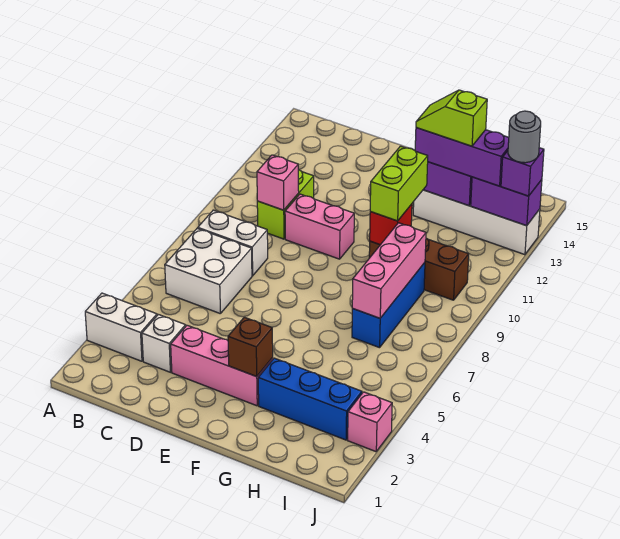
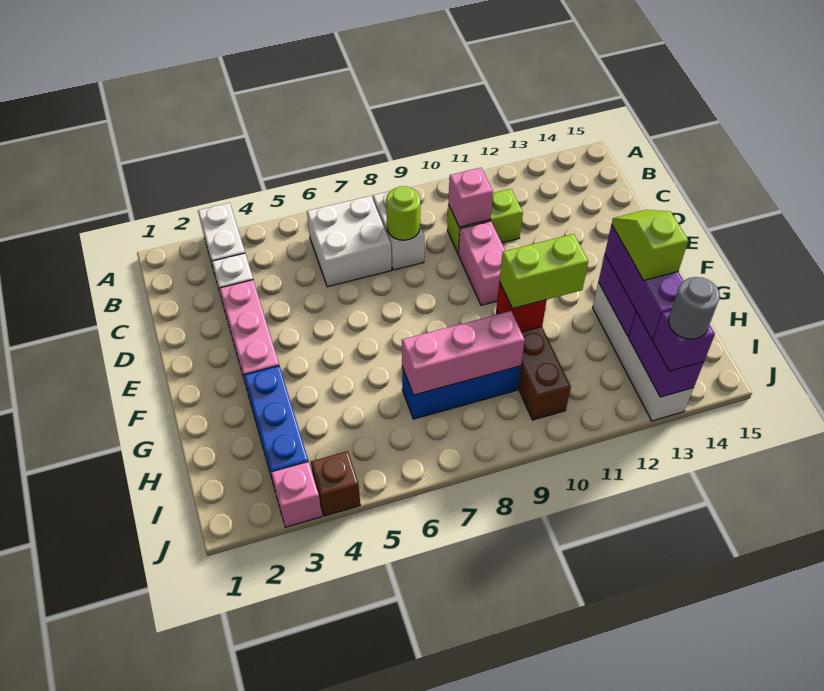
none -> lime 1x1 round brick [386,186,420,240]
brown 1x1 brick [228,317,273,376] -> brown 1x1 brick moved to [311,451,360,516]

